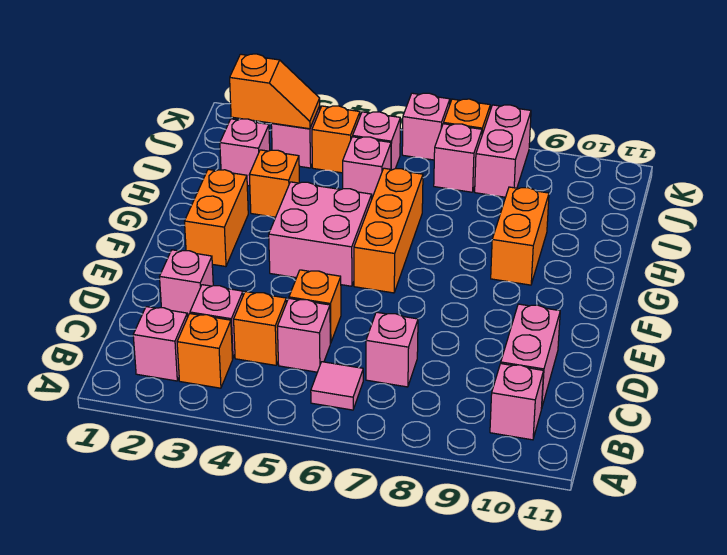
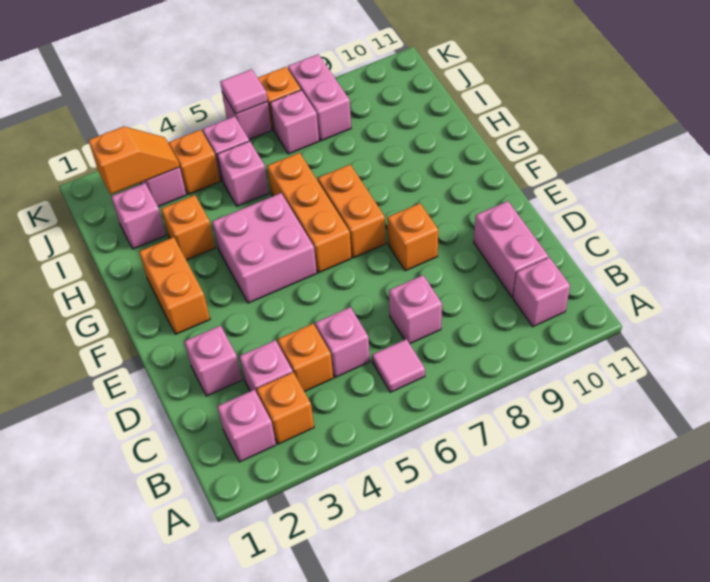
orange 1x1 brick [289,270,341,343] -> orange 1x1 brick moved to [387,203,438,271]
orange 1x2 brick [491,187,549,285] -> orange 1x2 brick moved to [318,164,386,258]
none -> pink 1x1 tile [220,69,268,114]

